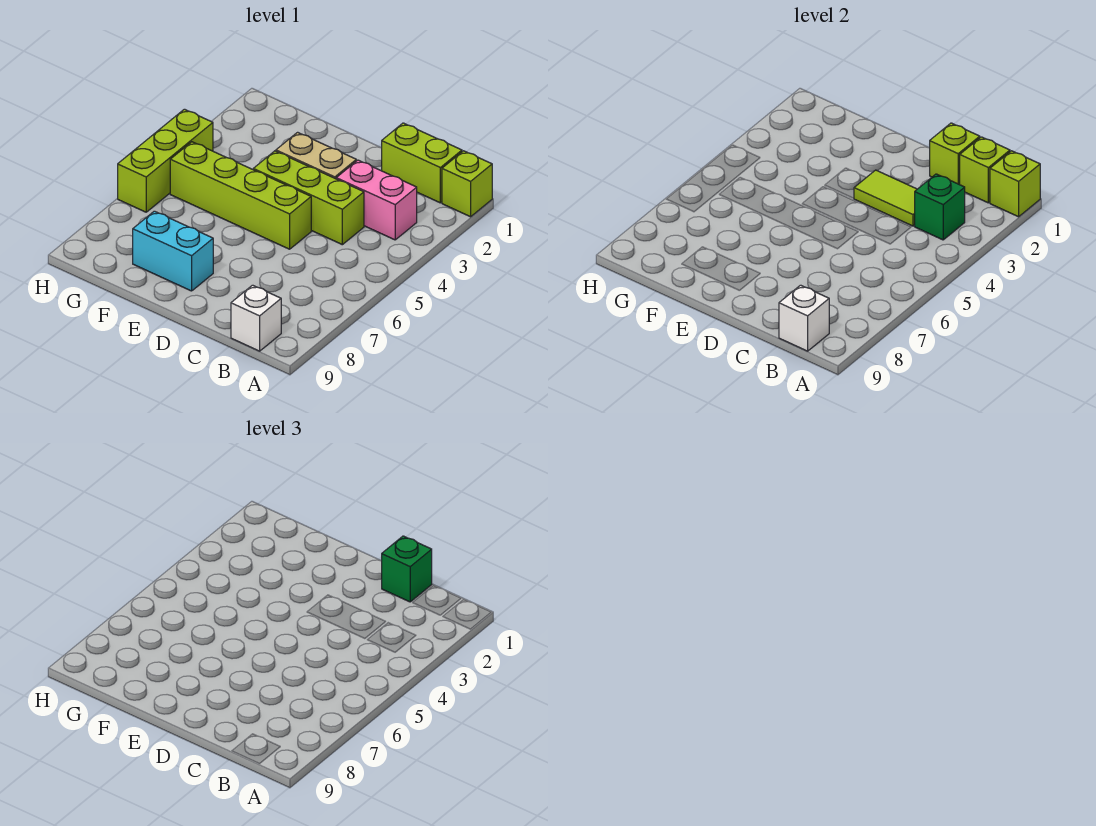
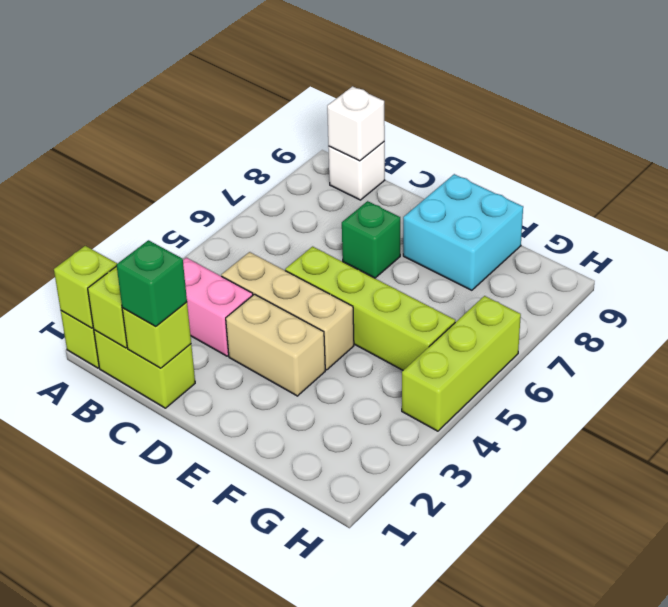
green 1x1 brick [915,174,965,240] -> green 1x1 brick moved to [342,201,400,278]
lime 1x2 tile [854,170,917,226] -> none
lime 1x3 brick [253,151,364,245] -> tan 1x3 brick [221,252,354,370]
cyan 1x2 brick [133,211,213,291] -> cyan 2x2 brick [403,174,523,290]

